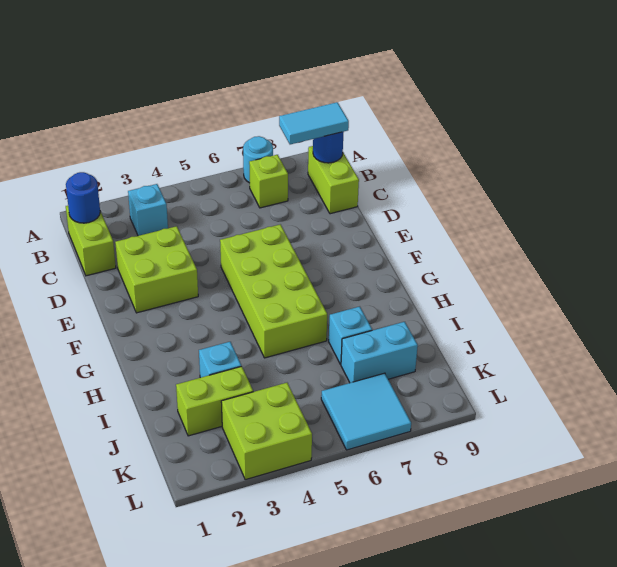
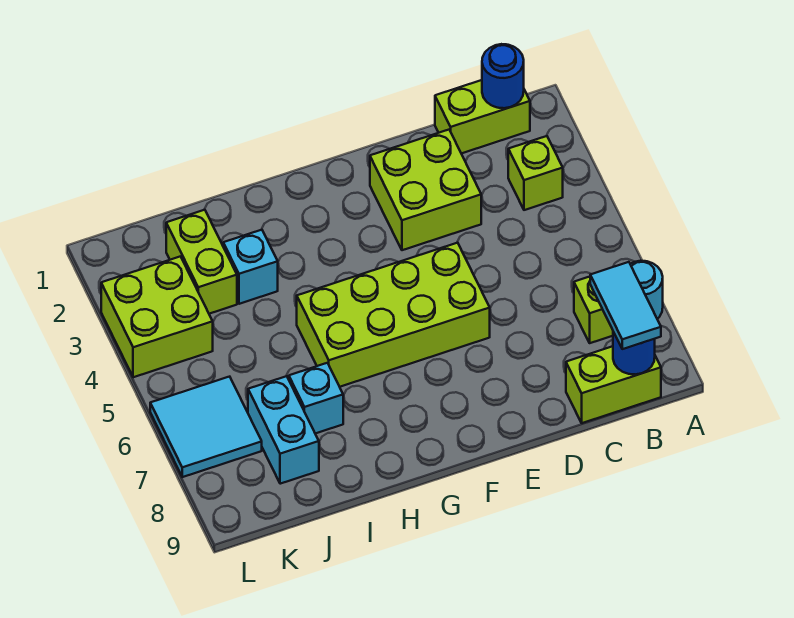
cyan 1x1 brick [128,184,168,236] -> lime 1x1 brick [508,136,563,210]

